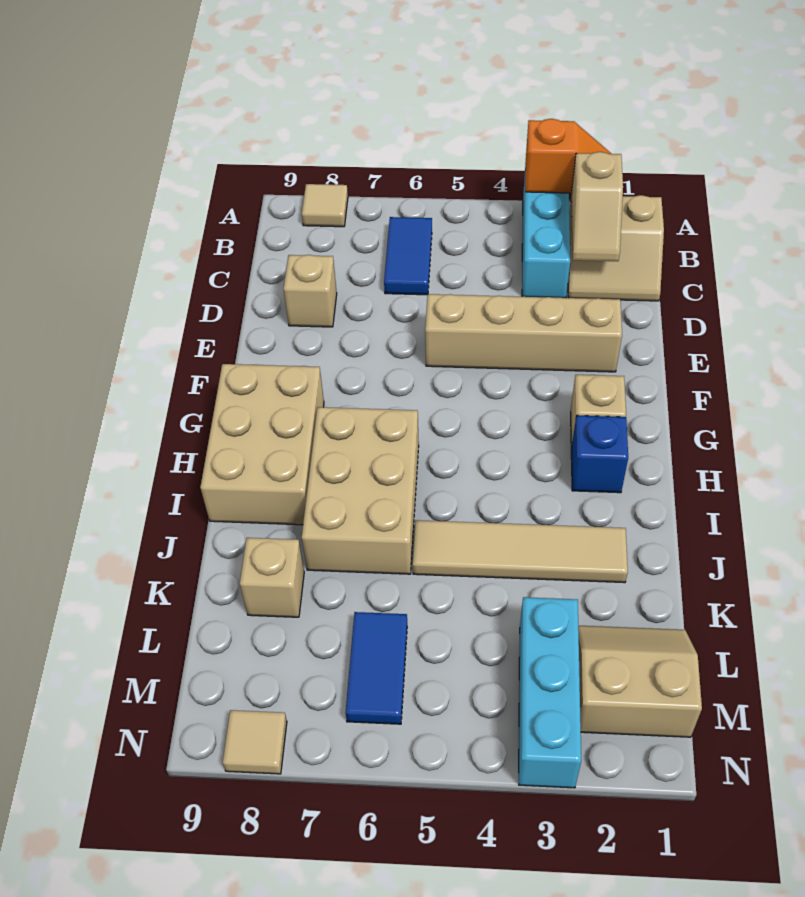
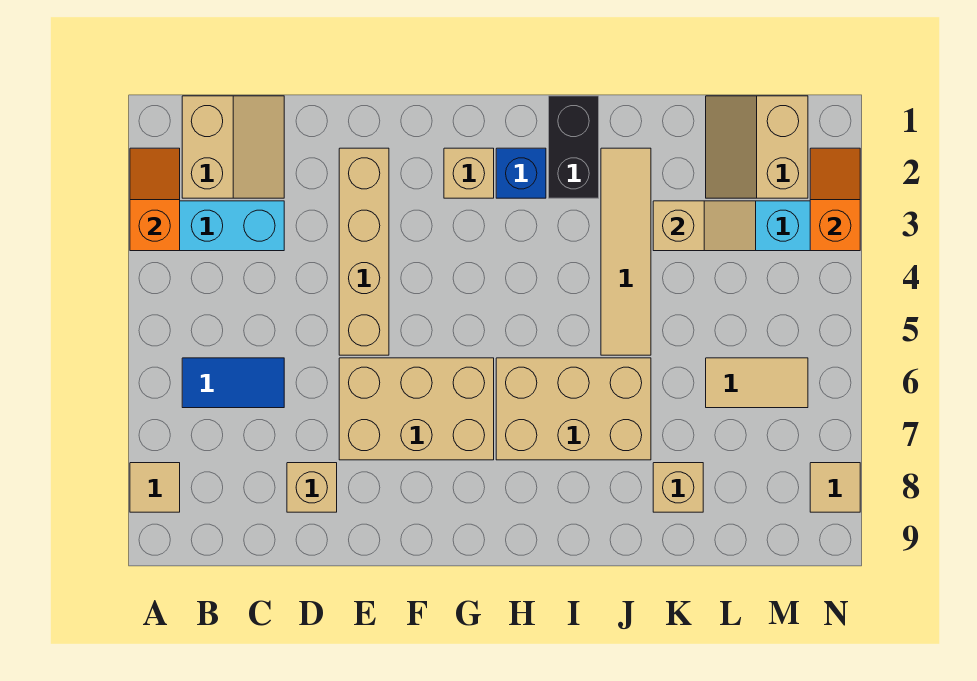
tan 1x2 slope [571,152,623,261] -> tan 1x2 slope moved to [653,201,756,251]
tan 2x3 brick [200,364,324,525] -> tan 2x3 brick moved to [339,358,494,460]
none -> black 1x2 brick [549,96,599,198]
blue 1x2 tile [346,612,407,724] -> tan 1x2 tile [706,358,808,408]
none -> orange 1x2 slope [810,148,860,251]

